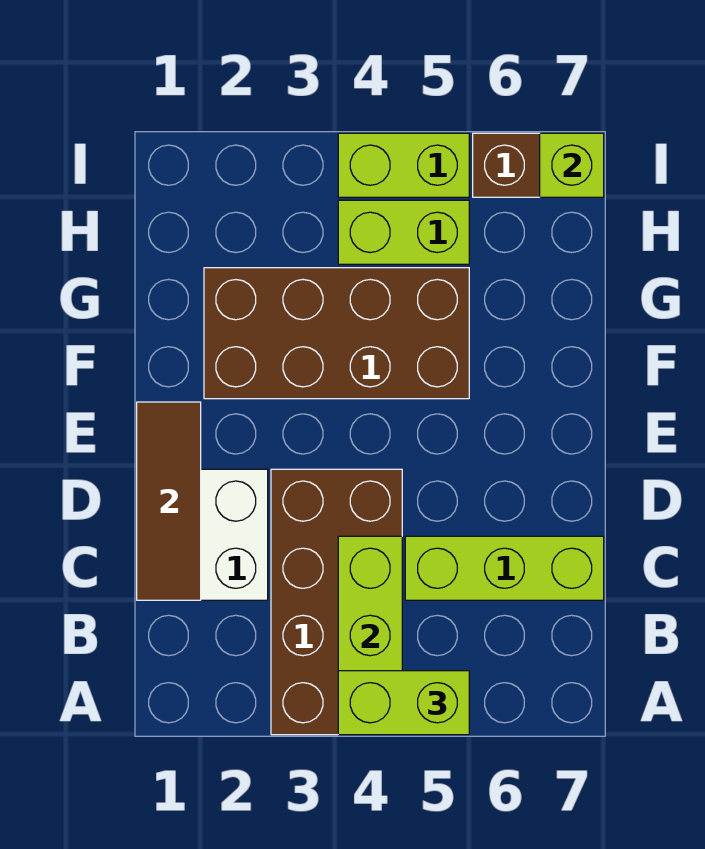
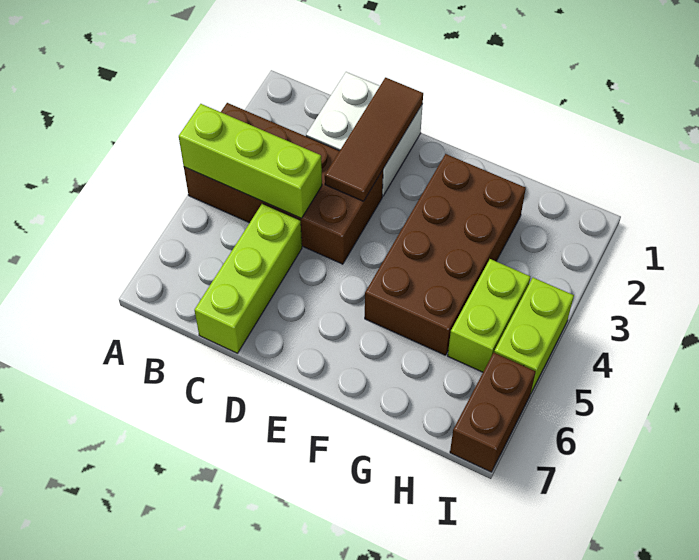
lime 1x2 brick [338,671,469,735] -> none
brown 1x3 tile [137,402,201,600] -> brown 1x3 tile turned to [325,78,423,201]
lime 1x1 brick [540,133,604,197] -> none

